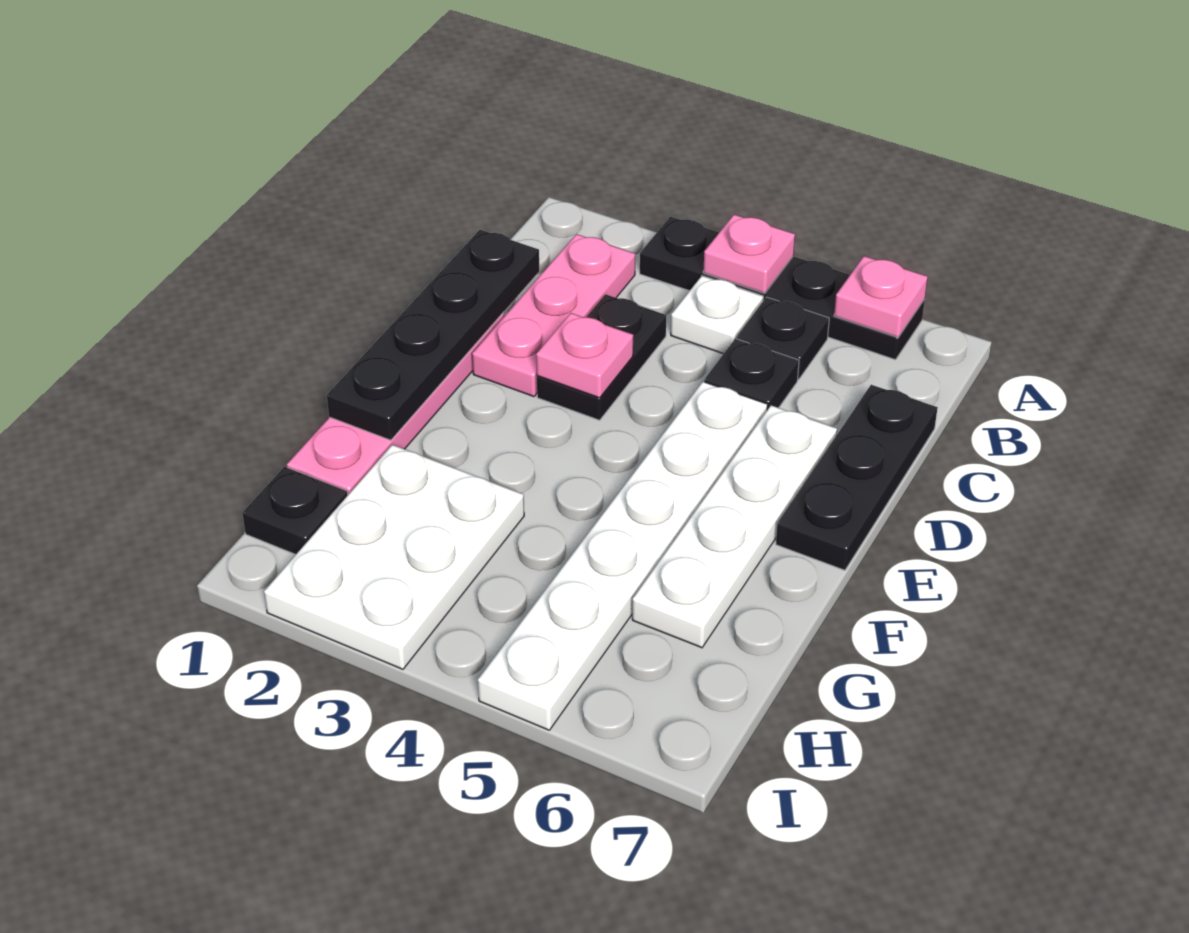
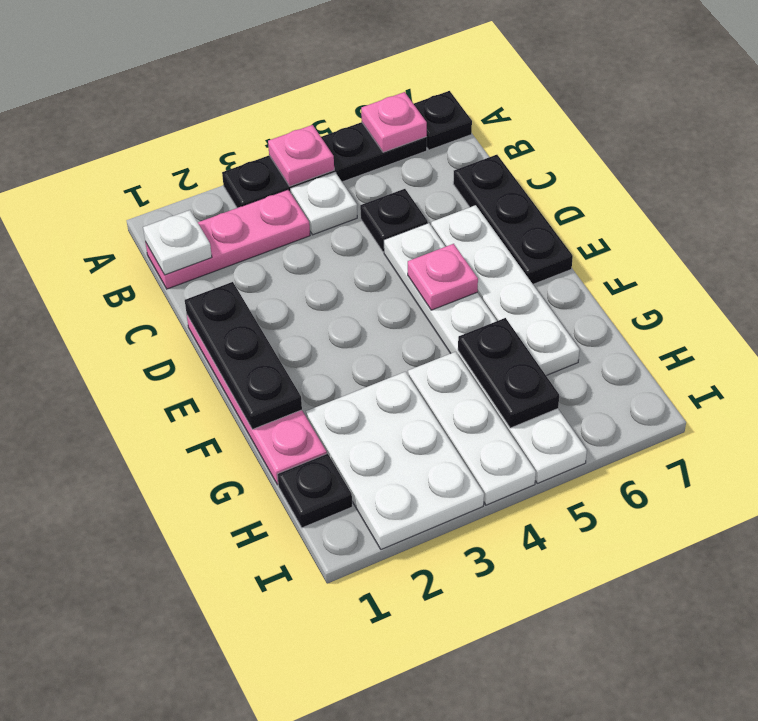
none -> white 1x1 plate [143,210,212,275]
pink 1x3 plate [472,234,635,397] -> pink 1x3 plate turned to [145,190,310,289]
black 1x1 plate [737,297,829,380] -> black 1x1 plate moved to [414,91,472,150]
black 1x4 plate [327,230,539,440] -> black 1x3 plate [185,282,302,429]
black 1x2 plate [537,294,667,420] -> black 1x2 plate moved to [458,318,559,428]
pink 1x1 plate [536,313,633,398] -> pink 1x1 plate moved to [408,244,478,310]
none -> white 1x3 plate [408,352,536,505]

